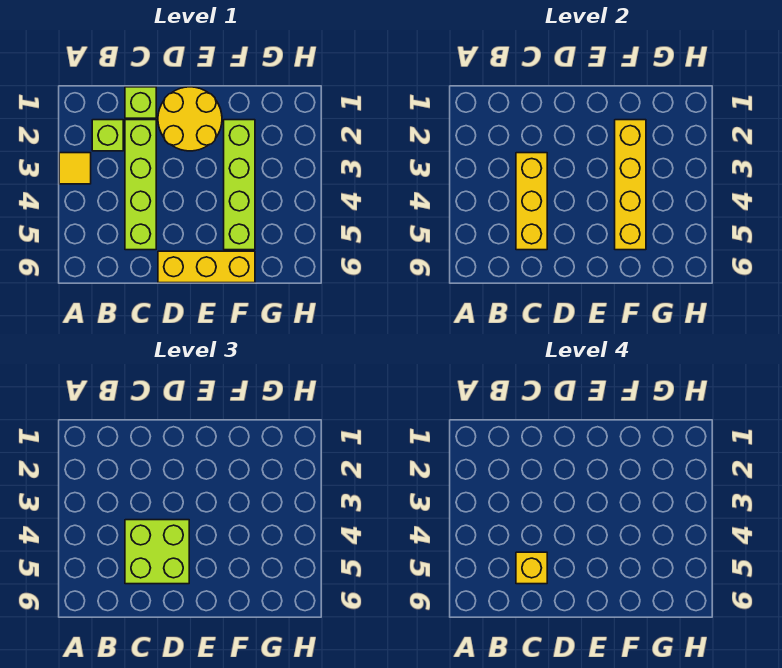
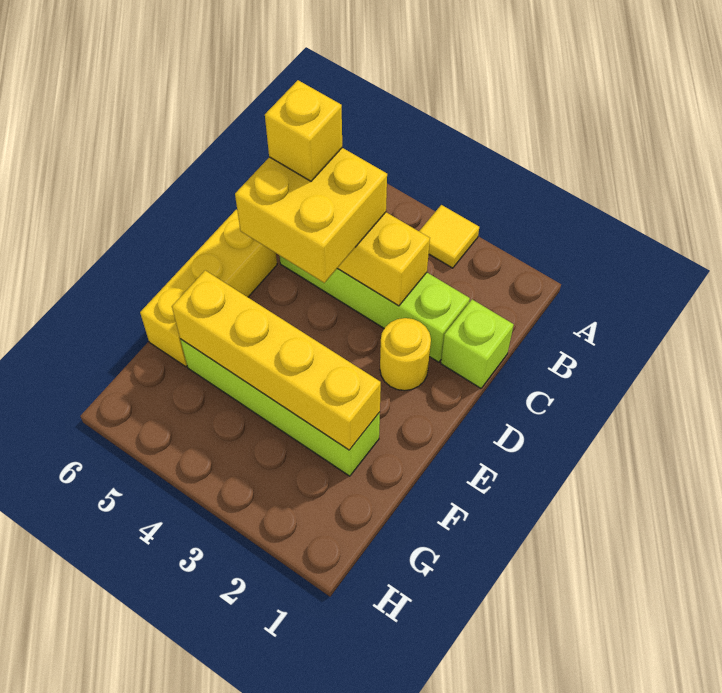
lime 1x1 brick [92,120,123,151] -> none
lime 2x2 brick [125,520,189,584] -> yellow 2x2 brick [235,148,387,283]
yellow 2x2 round brick [158,87,222,151] -> yellow 1x1 round brick [380,318,431,391]

